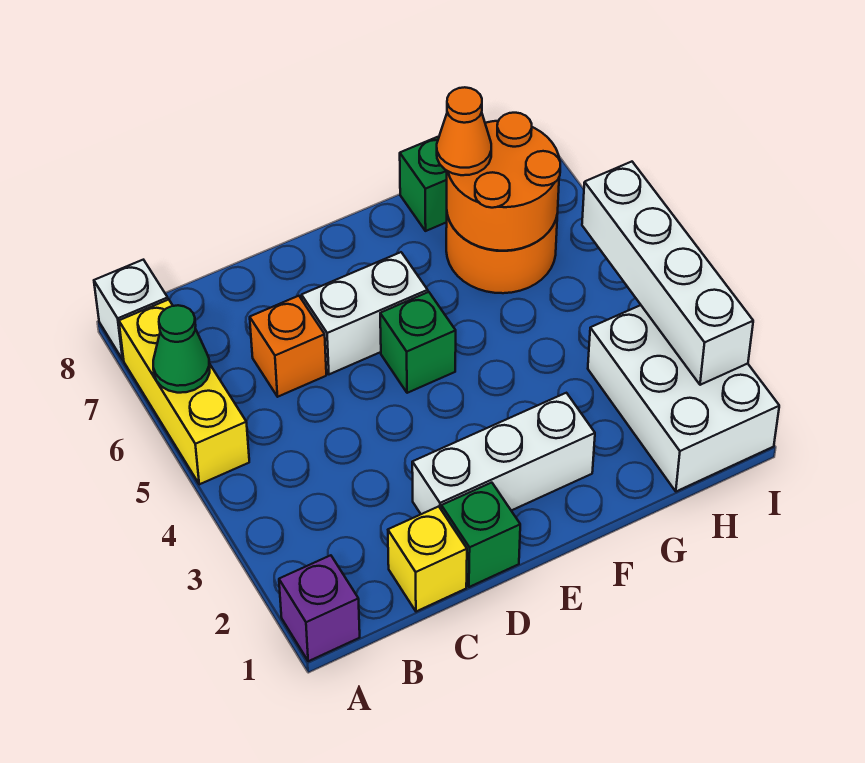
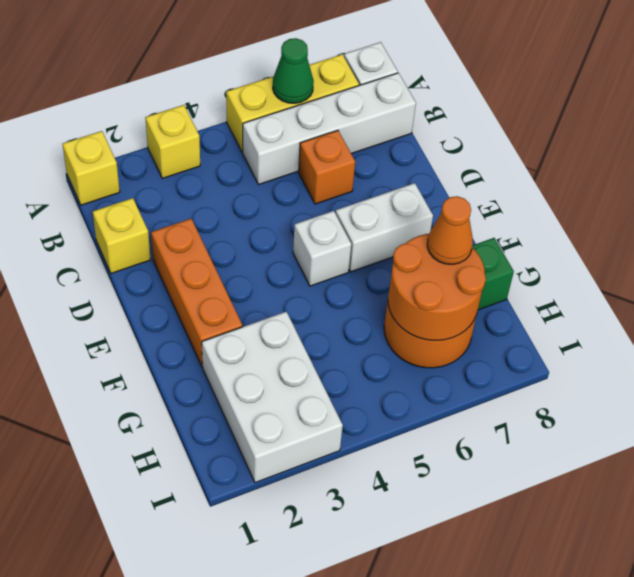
purple 1x1 brick [279,555,360,661] -> yellow 1x1 brick [63,131,120,205]
none -> yellow 1x1 brick [145,105,200,178]
green 1x1 brick [441,483,520,587] -> none
white 1x3 brick [412,393,595,514] -> orange 1x3 brick [151,219,242,367]
white 1x2 brick [302,252,428,374] -> white 1x2 brick turned to [336,183,433,272]
green 1x1 brick [380,292,456,393] -> white 1x1 brick [293,211,351,286]
white 2x3 brick [588,305,779,491] -> white 2x3 brick turned to [202,312,343,483]
white 1x4 brick [582,162,753,385] -> white 1x4 brick moved to [243,73,416,185]

